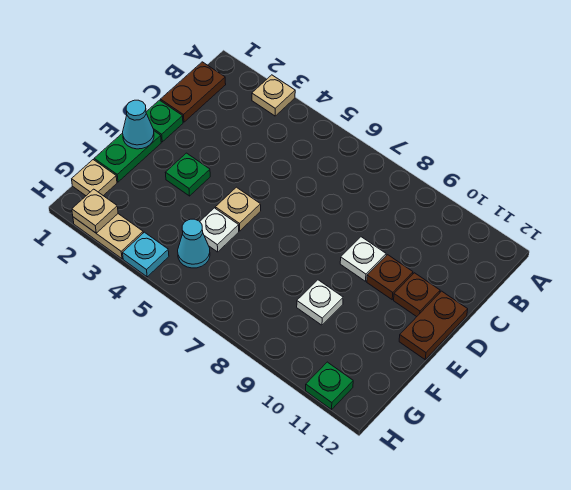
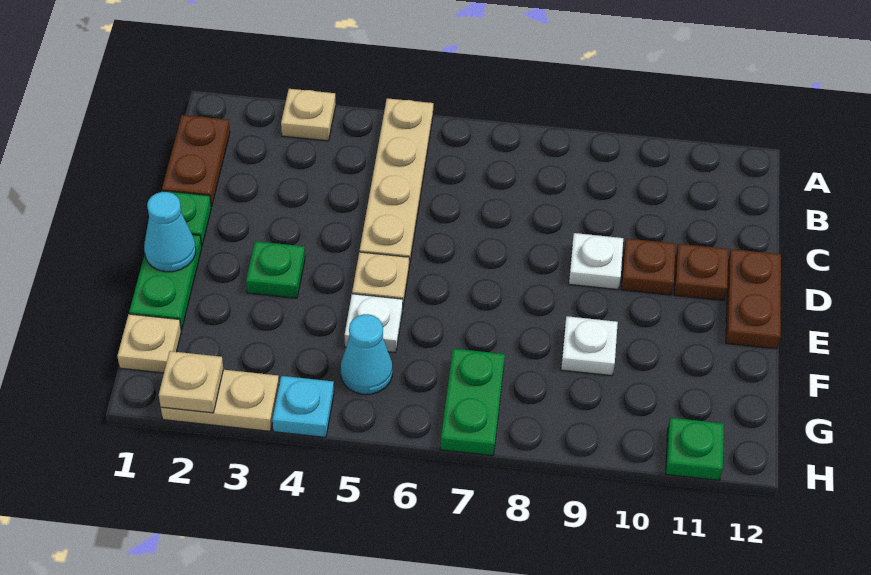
none -> tan 1x4 plate [360,98,433,266]
none -> green 1x2 plate [440,349,505,456]

